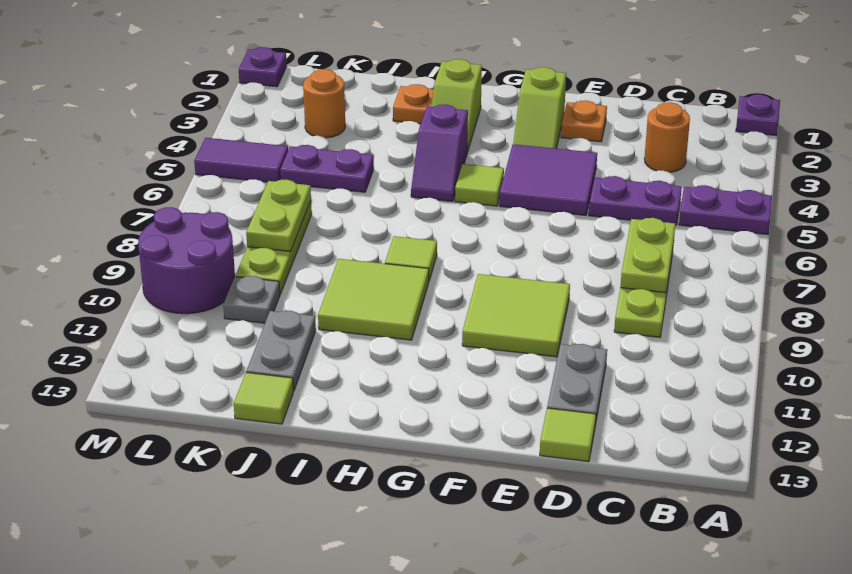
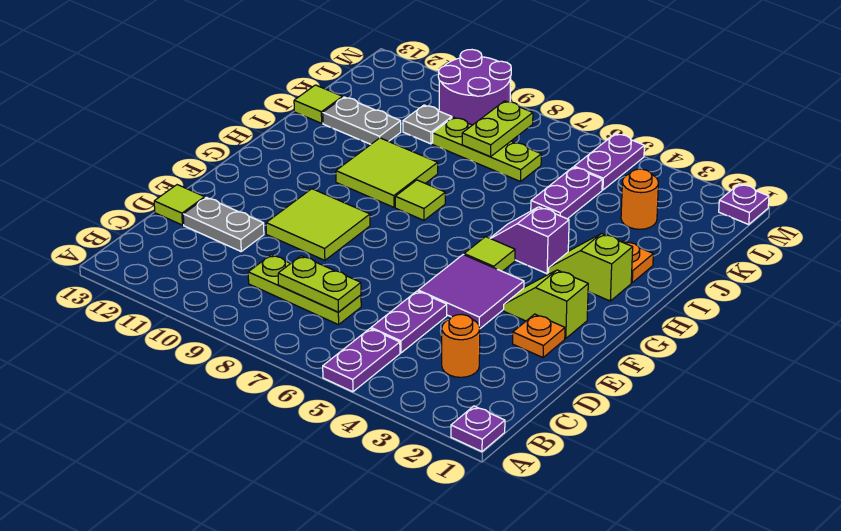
lime 1x2 plate [246,179,311,252] -> lime 1x2 plate turned to [462,101,533,157]
purple 1x2 tile [194,138,288,182] -> purple 1x2 plate [574,134,644,190]

